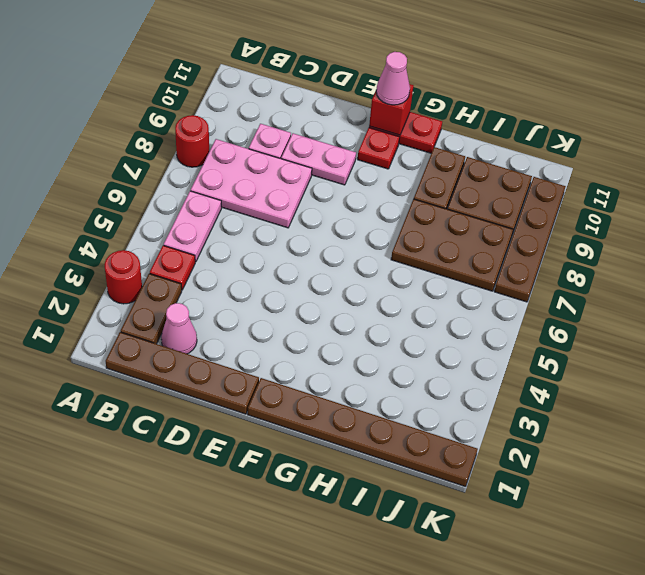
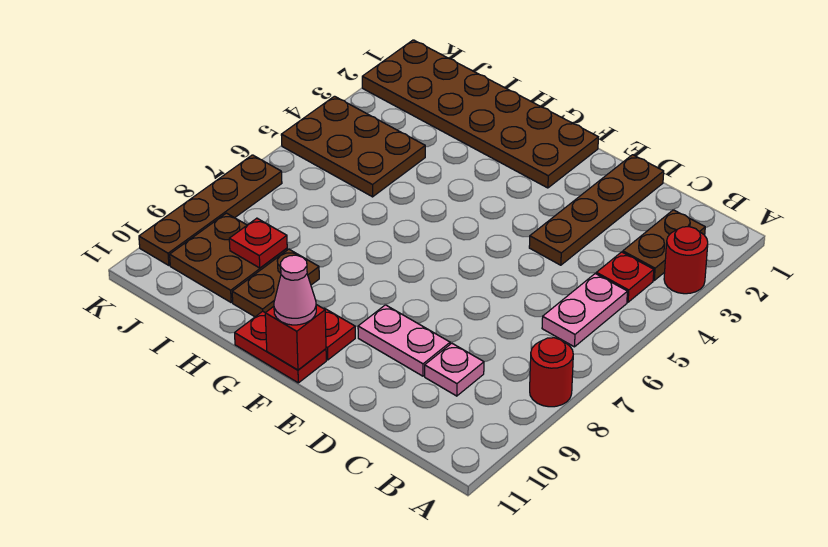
brown 1x4 plate [106,332,259,414] -> brown 1x4 plate turned to [529,155,664,265]
pink 2x3 plate [191,139,312,228] -> none
pink 1x1 cone [161,303,197,354] -> none
brown 1x6 plate [248,378,478,487] -> brown 2x6 plate [362,40,598,188]
brown 2x3 plate [391,199,513,291] -> brown 2x3 plate moved to [281,96,425,197]
none -> red 1x1 plate [229,218,287,268]

